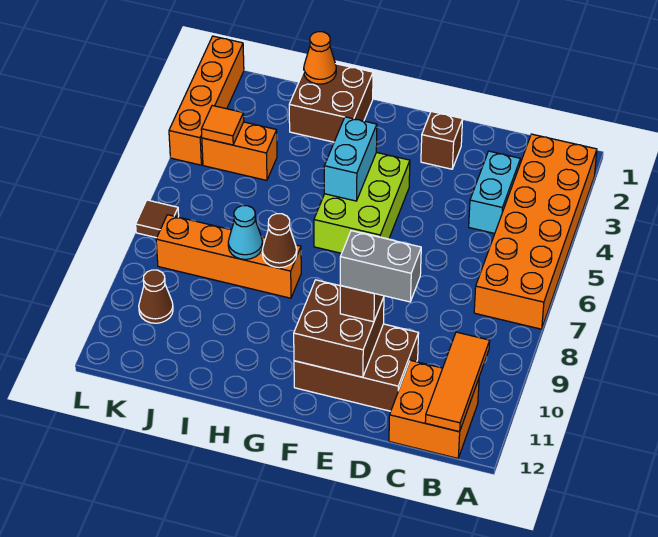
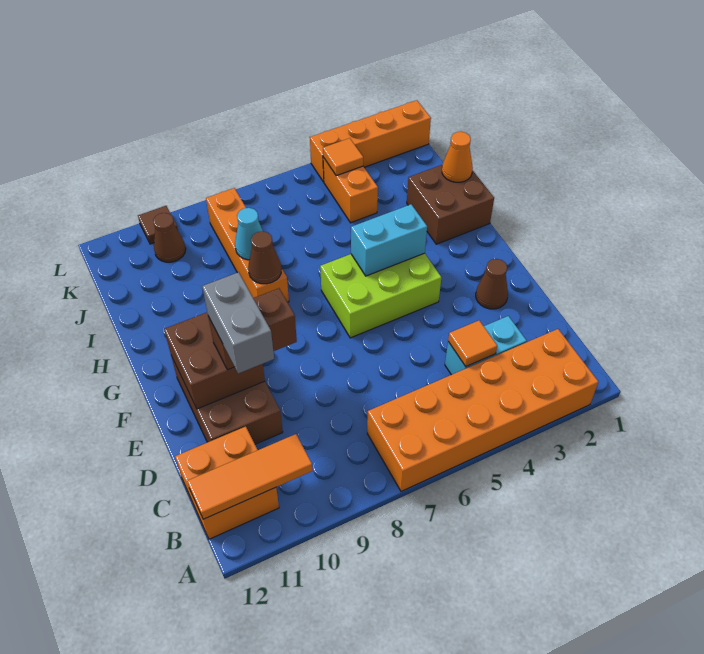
none -> orange 1x1 tile [448,320,497,366]
brown 1x1 brick [421,111,463,169] -> brown 1x1 cone [476,259,508,309]
brown 1x1 tile [136,200,179,238] -> brown 1x1 tile moved to [138,206,178,244]

